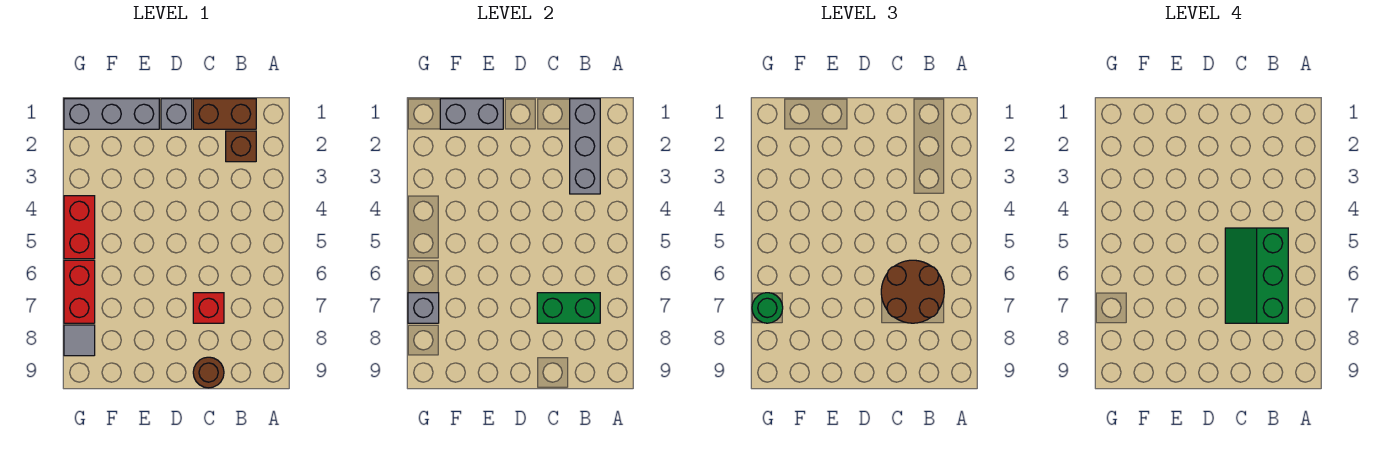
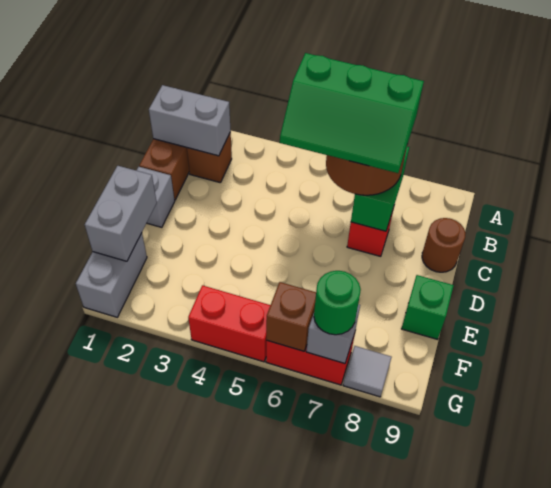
grey 1x3 brick [570,99,600,194] -> grey 1x2 brick [149,85,231,156]
grey 1x3 brick [64,99,159,129] -> grey 1x2 brick [76,233,147,317]
none -> green 1x1 brick [402,275,454,339]
none -> brown 1x1 brick [266,282,316,351]

